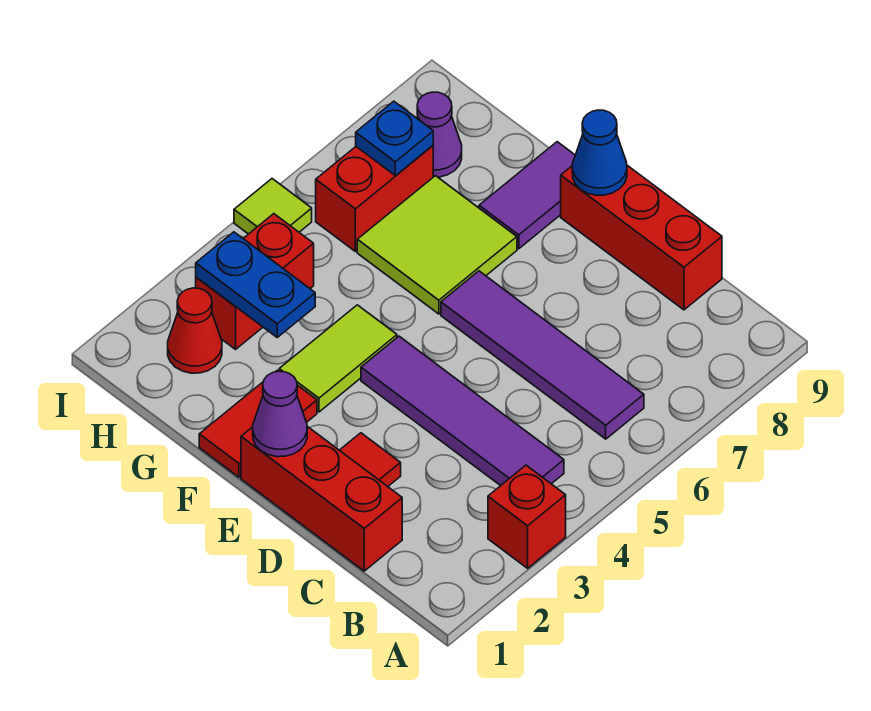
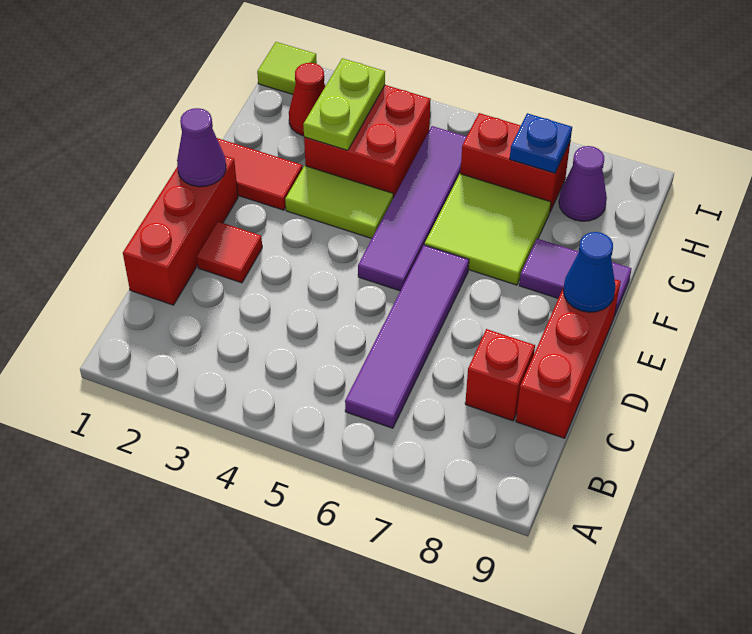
red 1x1 brick [488,465,566,568] -> red 1x1 brick moved to [465,329,535,421]
purple 1x4 tile [361,336,564,486] -> purple 1x4 tile moved to [358,126,467,291]
blue 1x2 plate [196,232,315,337] -> lime 1x2 plate [303,58,385,150]
red 1x2 brick [196,214,314,349] -> red 2x2 brick [304,85,431,198]
lime 1x1 tile [234,179,312,234] -> lime 1x1 tile moved to [257,42,317,94]

